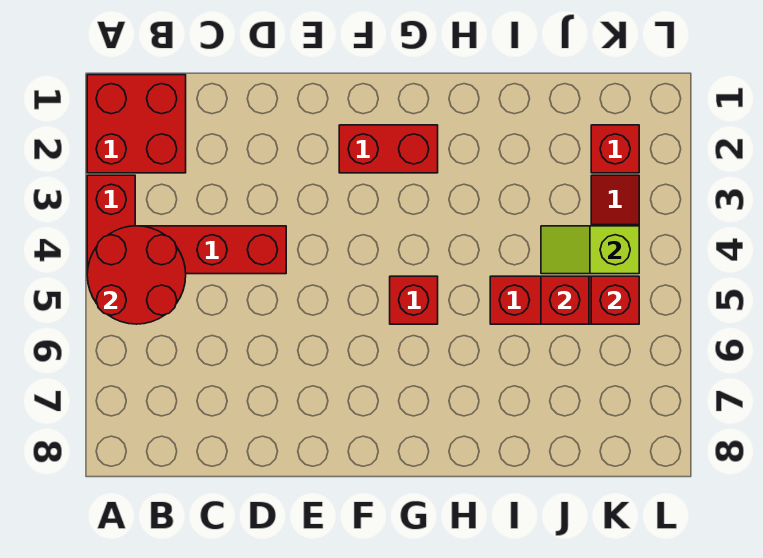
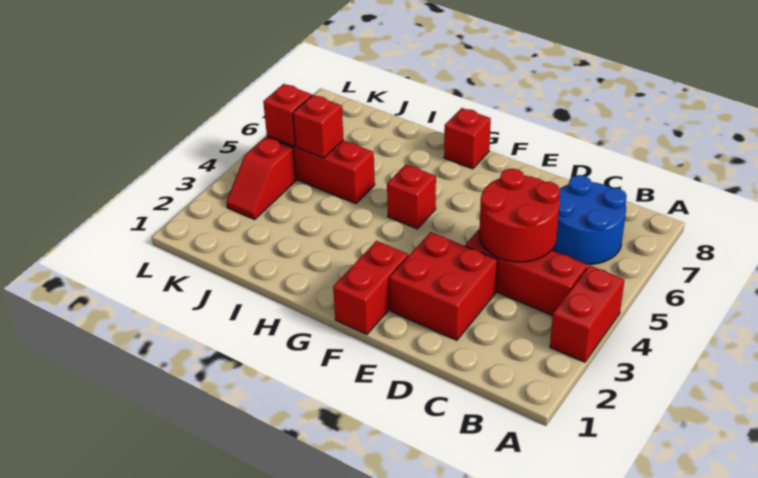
red 2x2 brick [87,75,186,173] -> red 2x2 brick moved to [389,232,497,340]
red 2x2 round brick [87,226,186,324] -> red 2x2 round brick moved to [479,169,560,262]
none -> blue 2x2 round brick [552,175,627,264]
red 1x2 brick [339,125,438,173] -> red 1x2 brick turned to [333,241,408,334]
lime 1x2 slope [541,226,639,274] -> none
red 1x1 brick [591,125,639,173] -> red 1x1 brick moved to [444,108,491,169]

